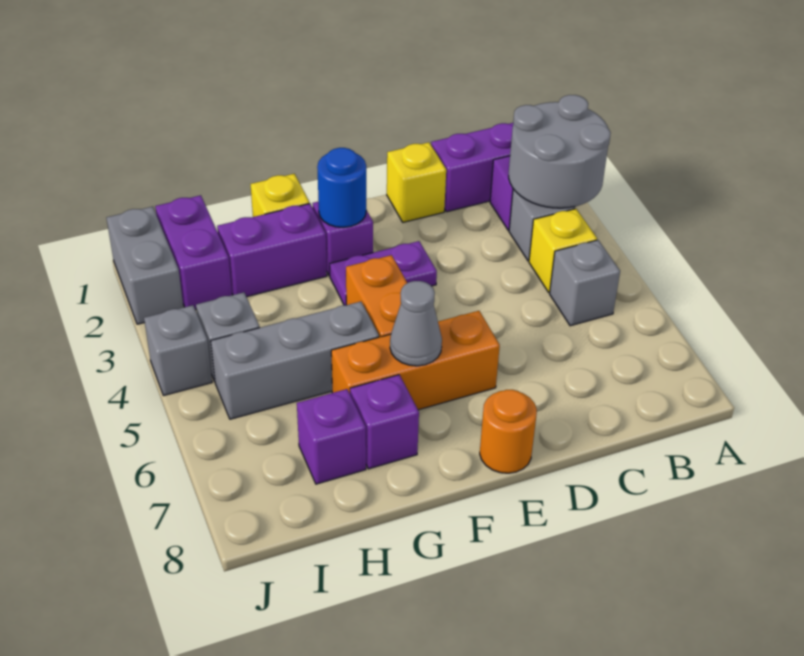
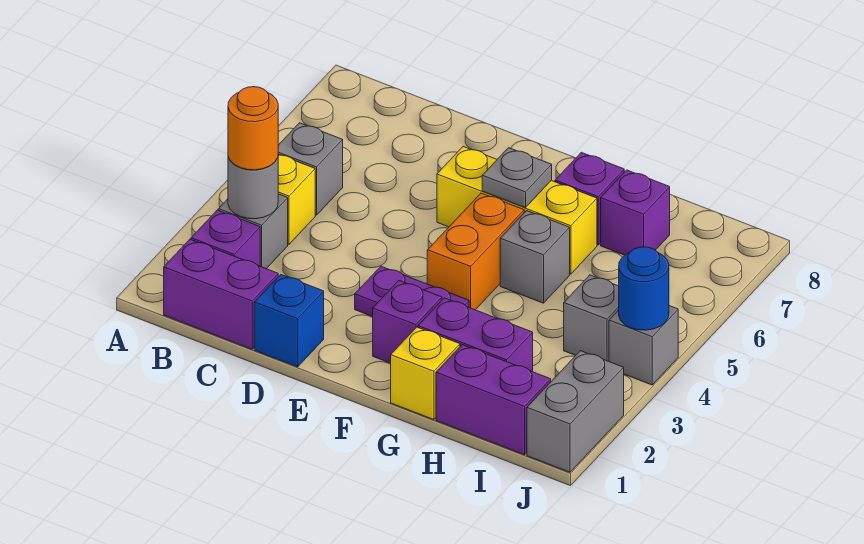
grey 2x2 round brick [509,95,611,208] -> grey 1x1 round brick [228,157,278,219]
yellow 1x1 brick [387,142,446,222] -> blue 1x1 brick [254,274,324,367]
orange 1x3 brick [331,311,500,410] -> yellow 1x3 brick [437,146,597,274]
orange 1x1 round brick [480,390,537,473] -> orange 1x1 round brick moved to [228,87,278,170]
blue 1x1 round brick [317,148,366,227] -> blue 1x1 round brick moved to [619,247,669,330]
grey 1x1 cone [390,281,442,366] -> grey 1x1 plate [482,148,552,208]
grey 1x3 brick [211,302,379,419] -> grey 1x1 brick [500,211,570,303]
purple 1x2 brick [155,195,232,310] -> purple 1x2 brick turned to [436,345,551,455]

